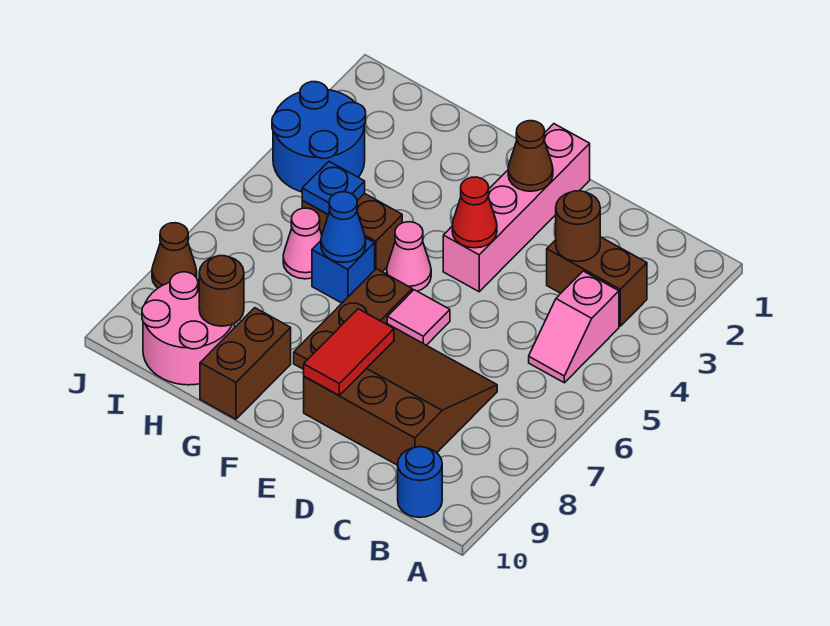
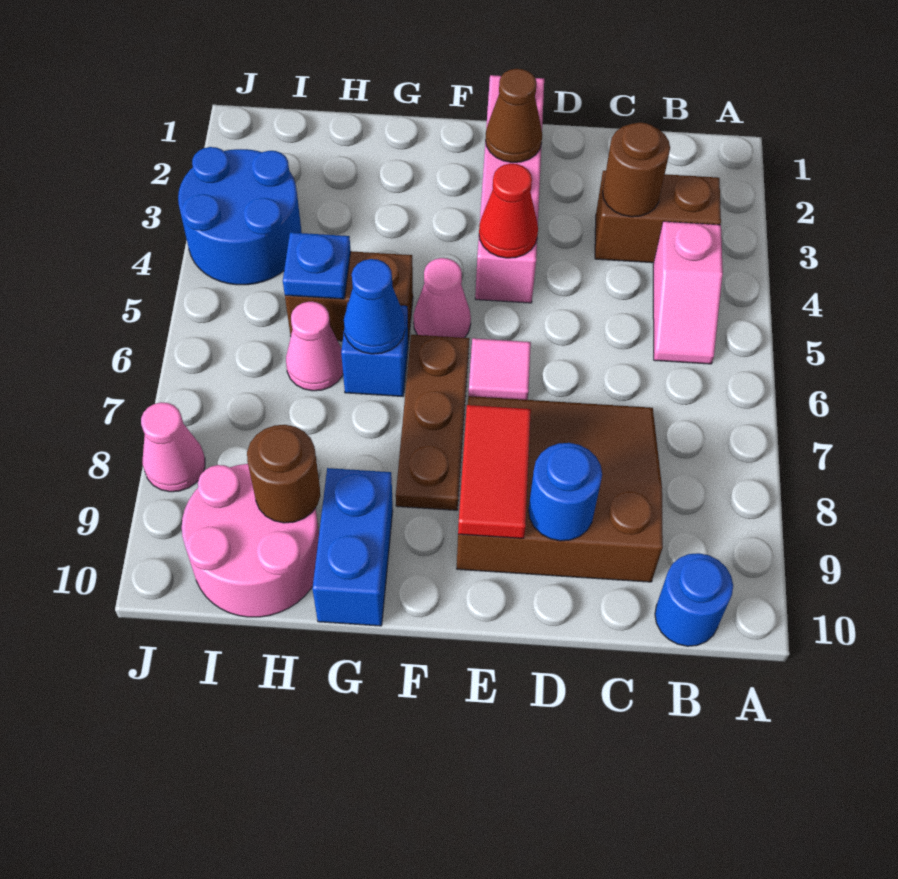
none -> blue 1x1 round brick [529,443,602,541]
brown 1x2 brick [200,308,291,419] -> blue 1x2 brick [312,468,393,626]
brown 1x1 cone [152,223,197,288] -> pink 1x1 cone [141,402,205,492]

